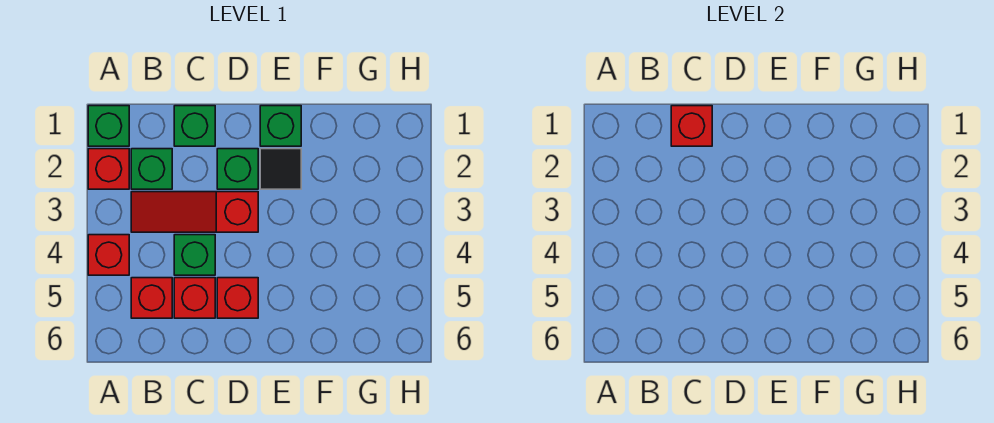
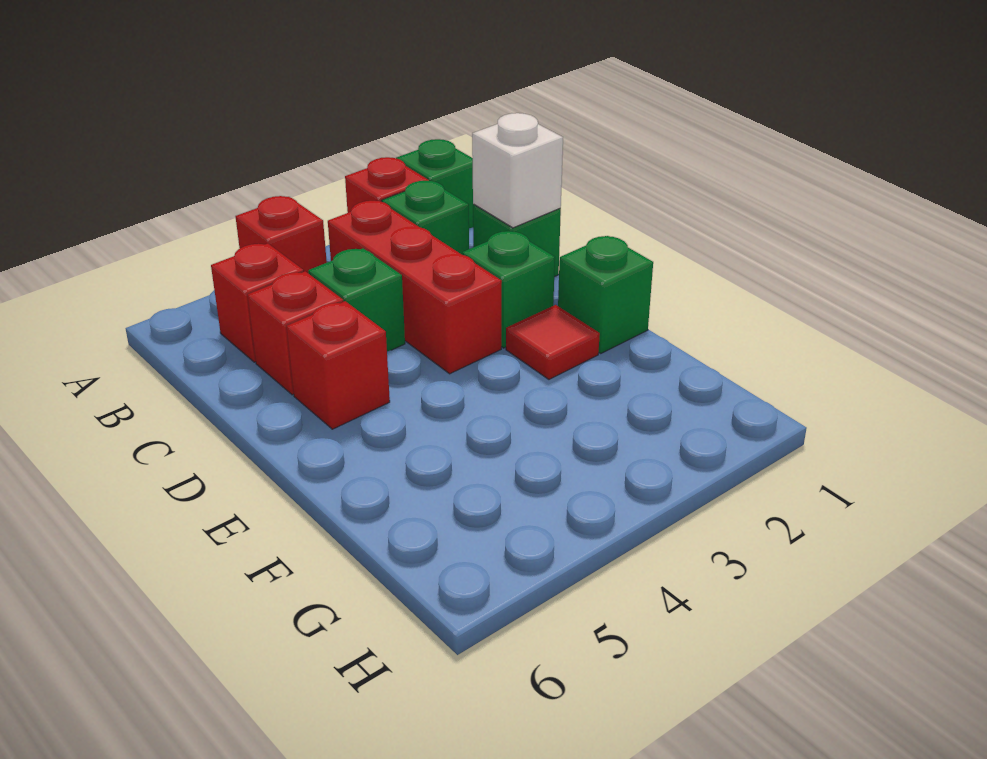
red 1x3 slope [131,192,258,232] -> red 1x3 brick [328,201,502,374]
red 1x1 brick [671,106,712,146] -> white 1x1 brick [472,113,563,228]
black 1x1 tile [260,149,301,189] -> red 1x1 tile [506,305,600,379]

